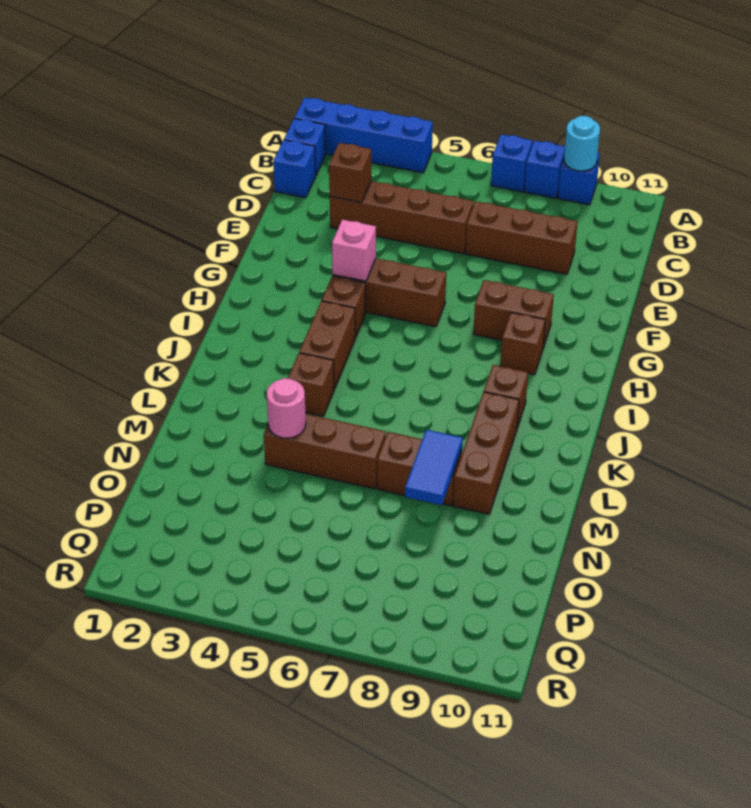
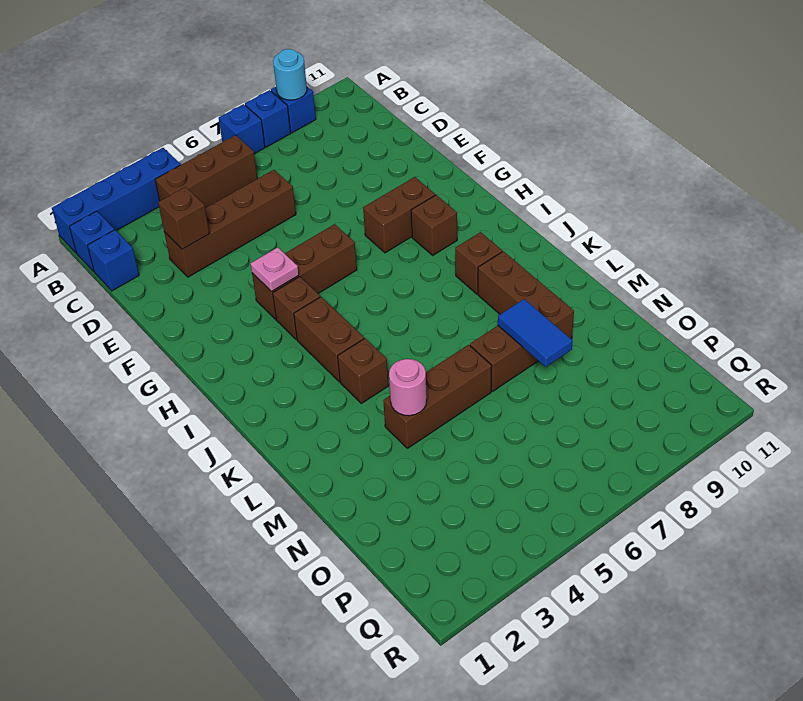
brown 1x3 brick [465,201,578,274] -> brown 1x3 brick moved to [155,135,258,208]
pink 1x1 brick [332,220,376,281] -> pink 1x1 plate [251,247,299,291]

